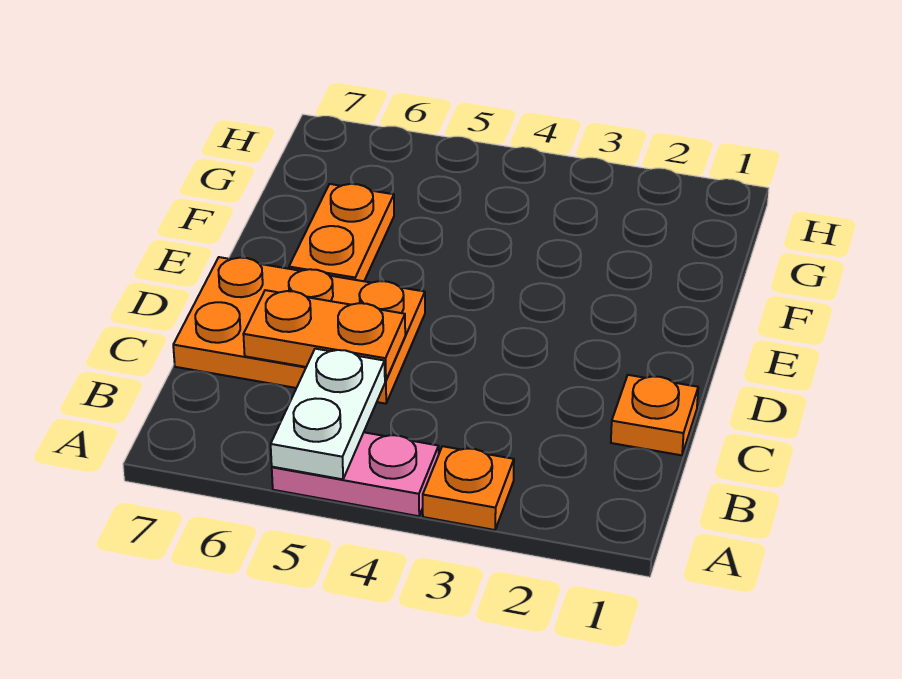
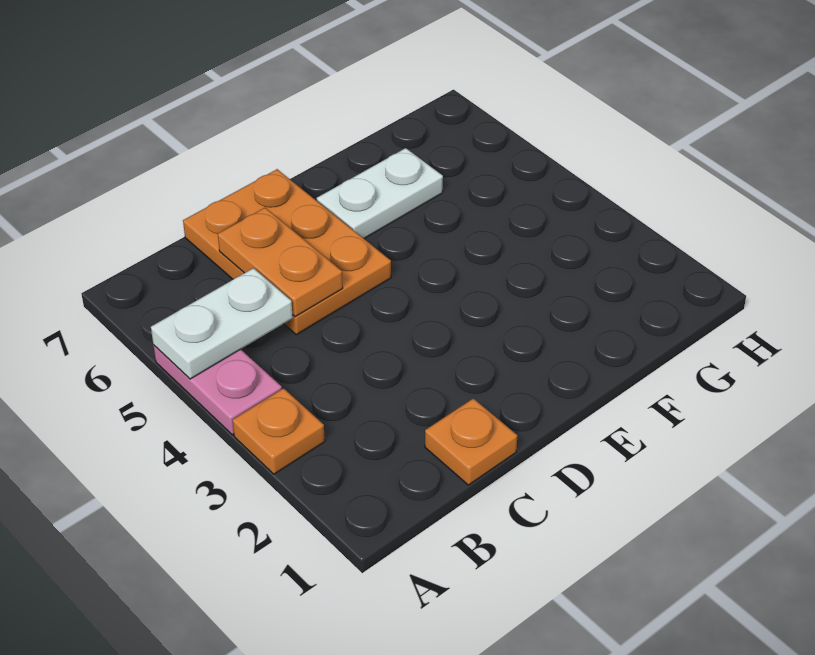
orange 1x2 plate [289,184,394,281] -> white 1x2 plate [317,148,443,238]

